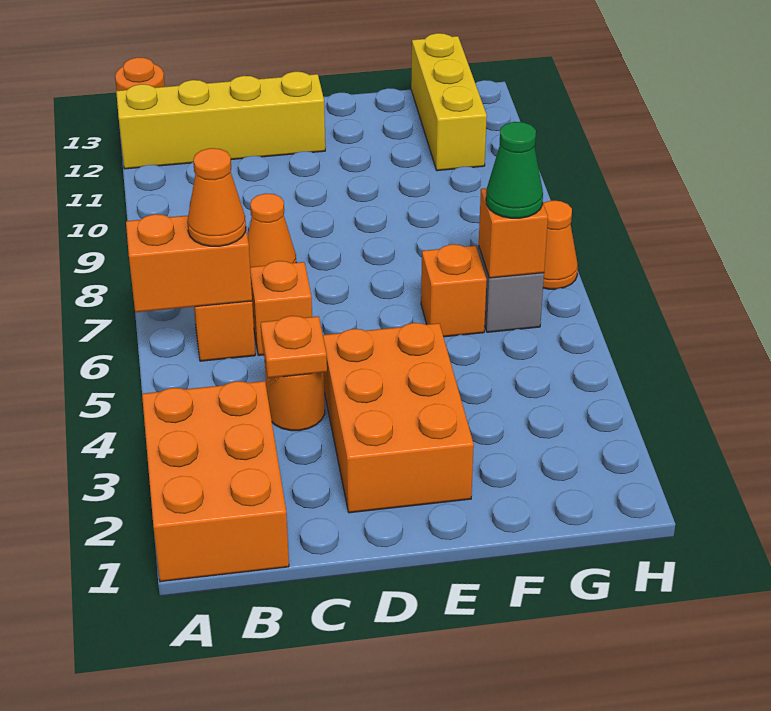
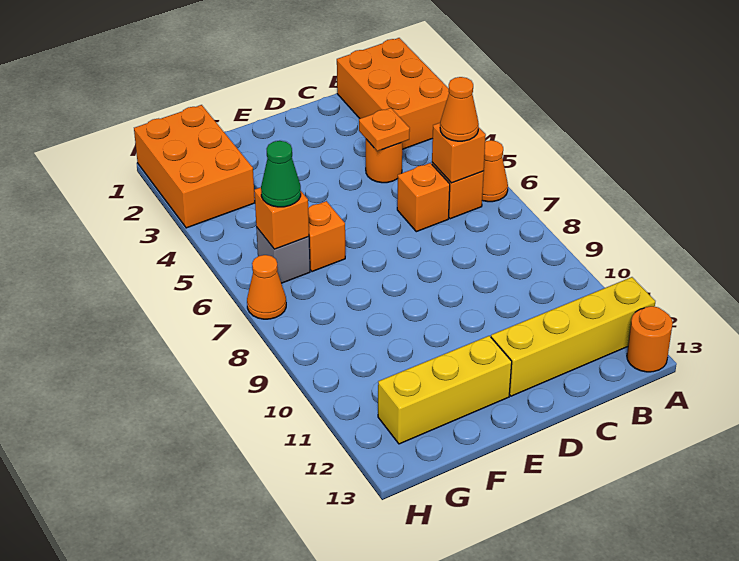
orange 1x2 brick [126,214,252,312] -> orange 1x1 brick [432,123,486,183]
orange 1x1 cone [248,193,296,267] -> orange 1x1 cone moved to [482,140,508,202]
orange 2x3 brick [323,323,474,513] -> orange 2x3 brick moved to [134,105,255,228]
yellow 1x3 brick [411,33,487,171] -> yellow 1x3 brick turned to [378,336,512,444]

